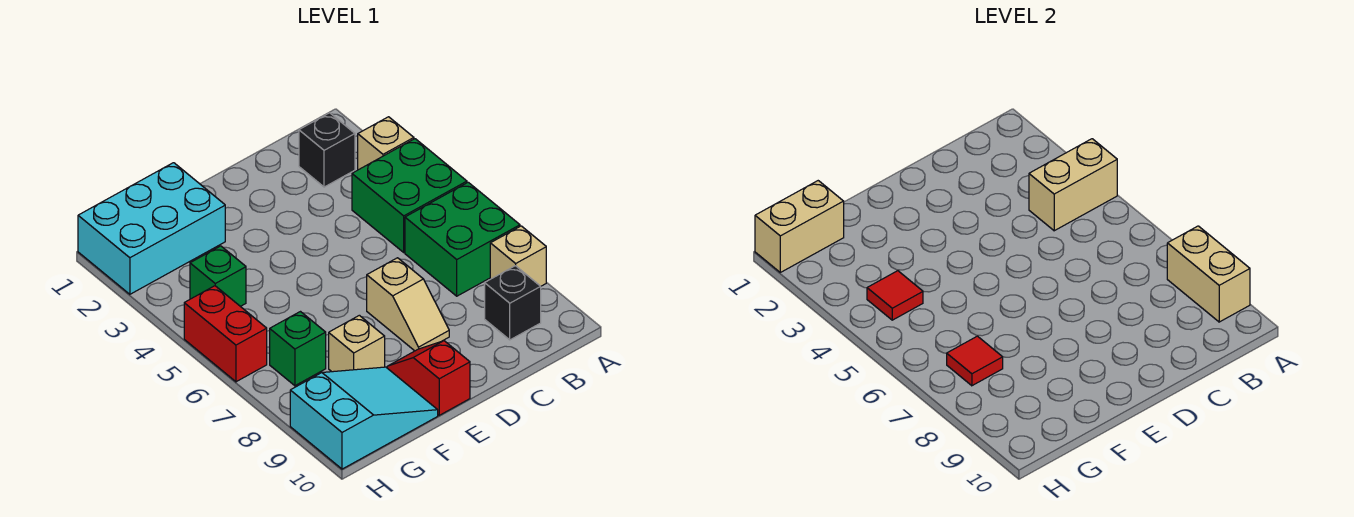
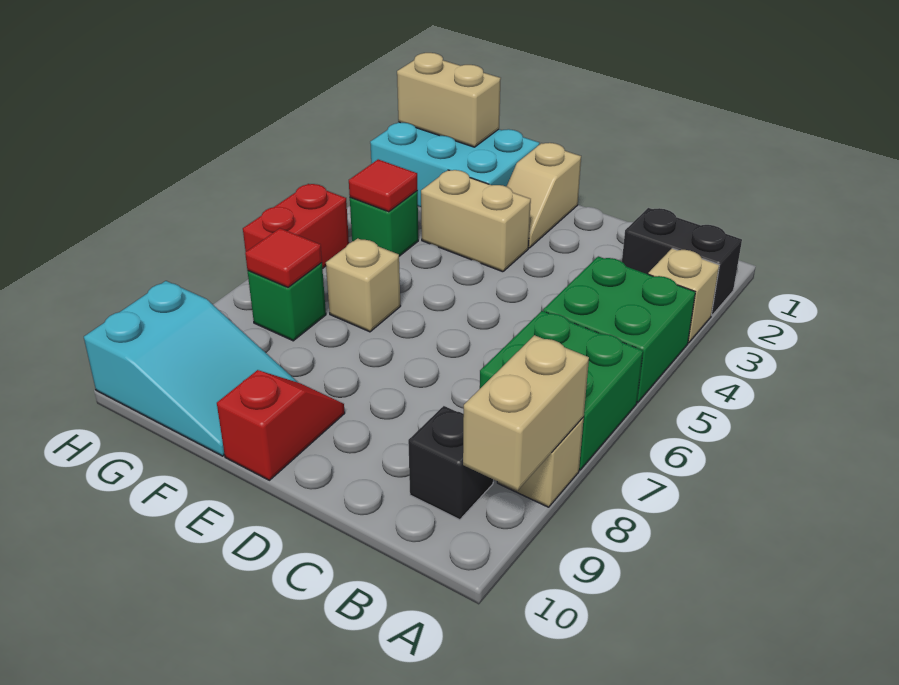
tan 1x2 brick [1029,139,1117,231] -> tan 1x2 brick moved to [421,170,531,272]
black 1x1 brick [299,113,355,187] -> black 1x2 brick [622,208,742,315]
tan 1x2 slope [367,258,449,351] -> tan 1x2 slope moved to [507,143,581,248]
tan 1x1 brick [329,315,385,372] -> tan 1x1 brick moved to [326,238,400,332]

